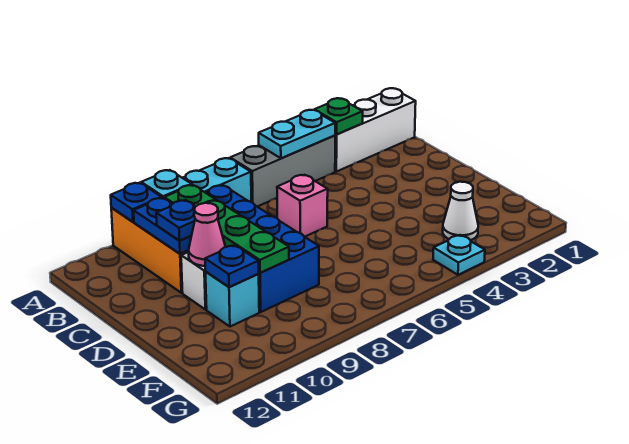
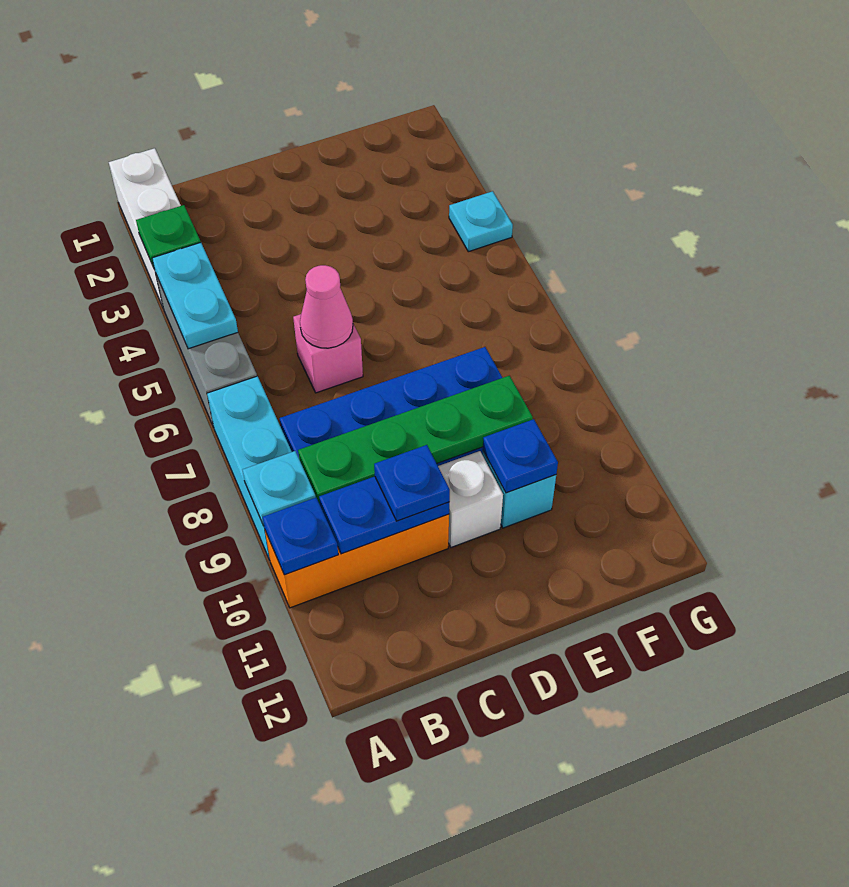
pink 1x1 cone [188,203,225,266] -> pink 1x1 cone moved to [300,265,353,348]
white 1x1 cone [443,182,478,240] -> none

